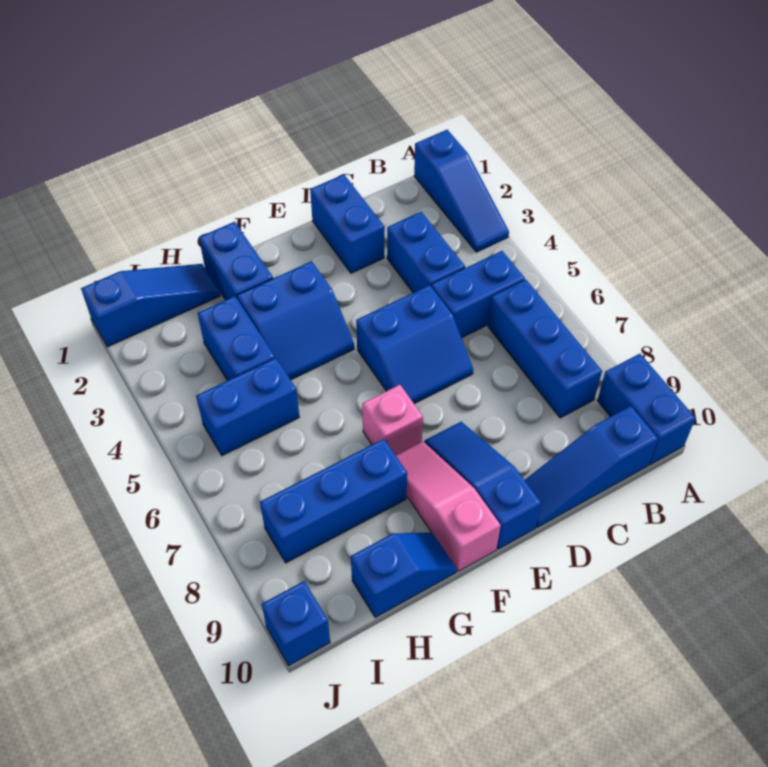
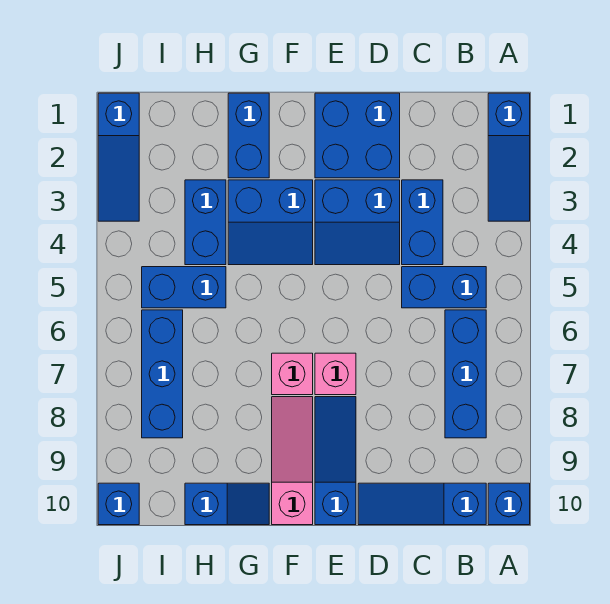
blue 1x2 brick [597,354,695,465] -> blue 1x1 brick [488,483,530,525]
blue 1x2 brick [310,174,385,273] -> blue 2x2 brick [315,93,400,178]
blue 2x2 slope [356,285,473,404] -> blue 2x2 slope moved to [315,180,400,265]
none -> pink 1x1 brick [315,353,356,395]
blue 1x3 brick [260,439,407,563] -> blue 1x3 brick turned to [142,310,183,438]
blue 1x3 slope [81,264,220,347] -> blue 1x3 slope turned to [98,93,139,221]

